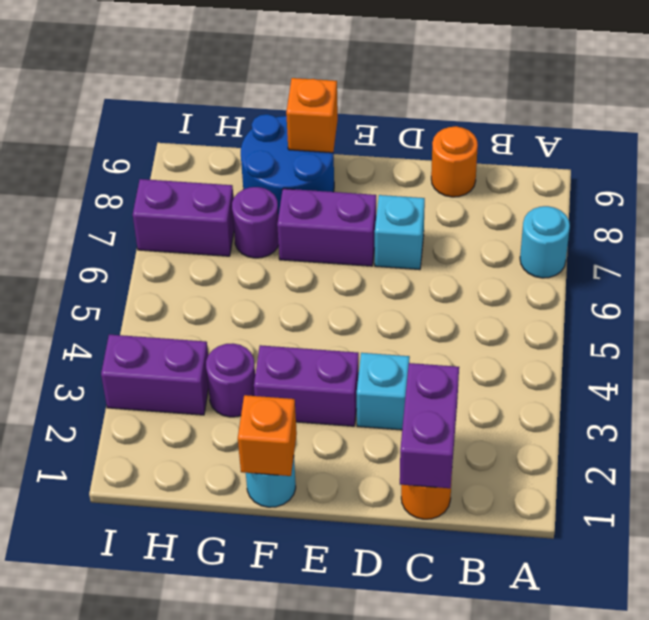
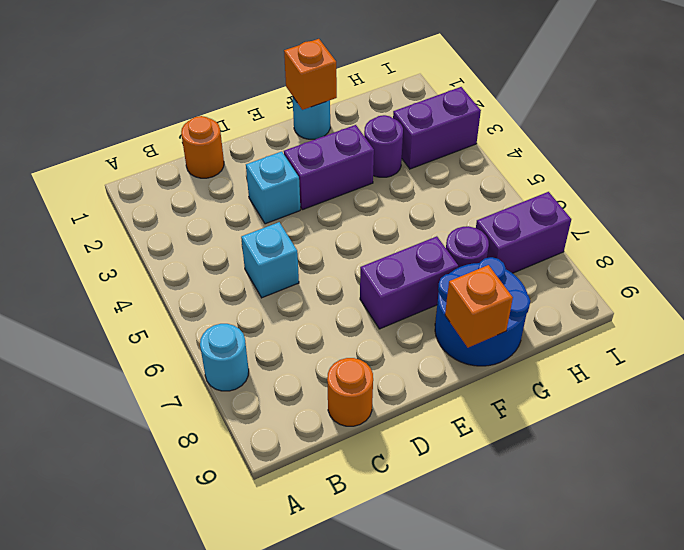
purple 1x2 brick [400,363,459,488] -> none
cyan 1x1 brick [375,195,425,270] -> cyan 1x1 brick moved to [241,222,299,298]

